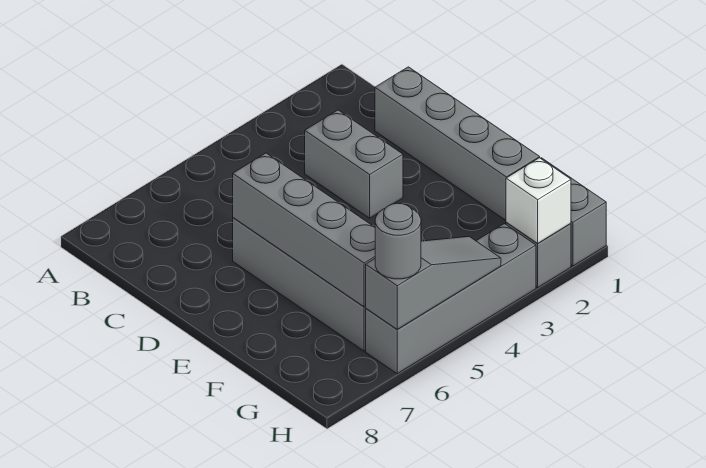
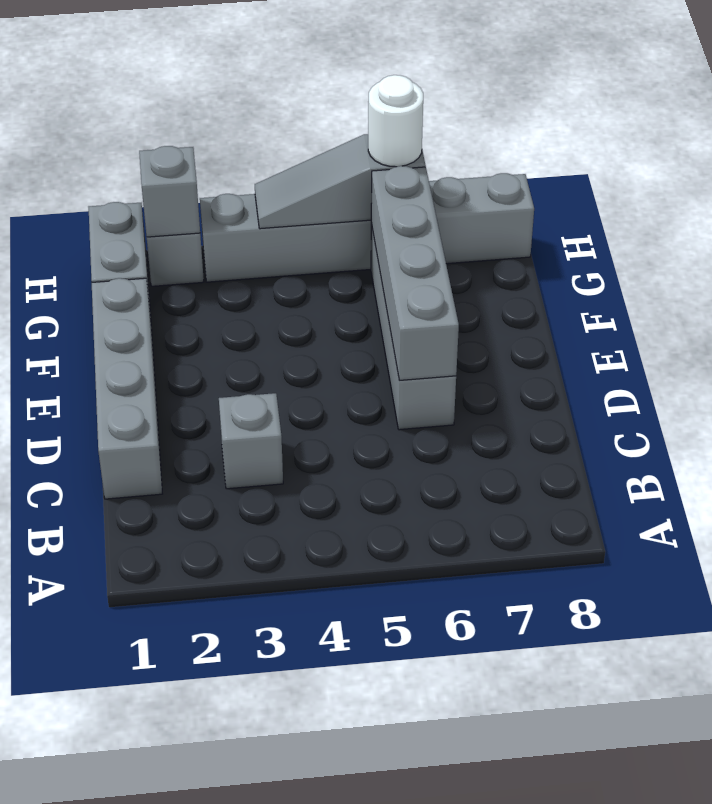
grey 1x2 brick [305,110,403,218] -> grey 1x1 brick [219,393,283,489]
white 1x1 brick [506,158,571,243] -> grey 1x1 brick [139,146,200,237]
grey 1x4 brick [366,224,536,374] -> grey 1x6 brick [200,173,534,282]
grey 1x1 round brick [375,203,421,279] -> white 1x1 round brick [368,75,423,167]

